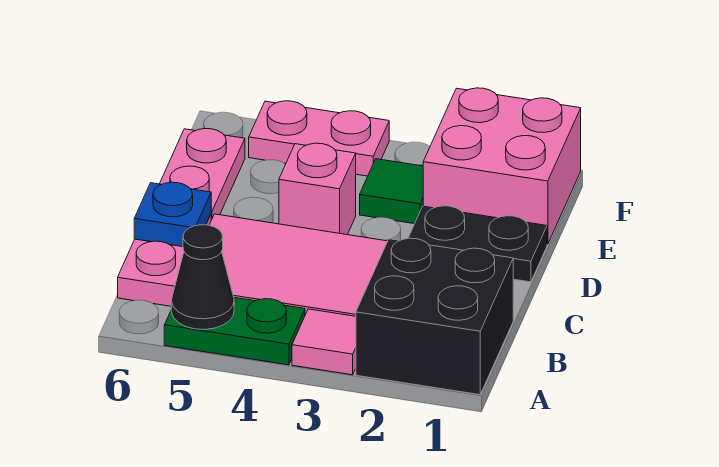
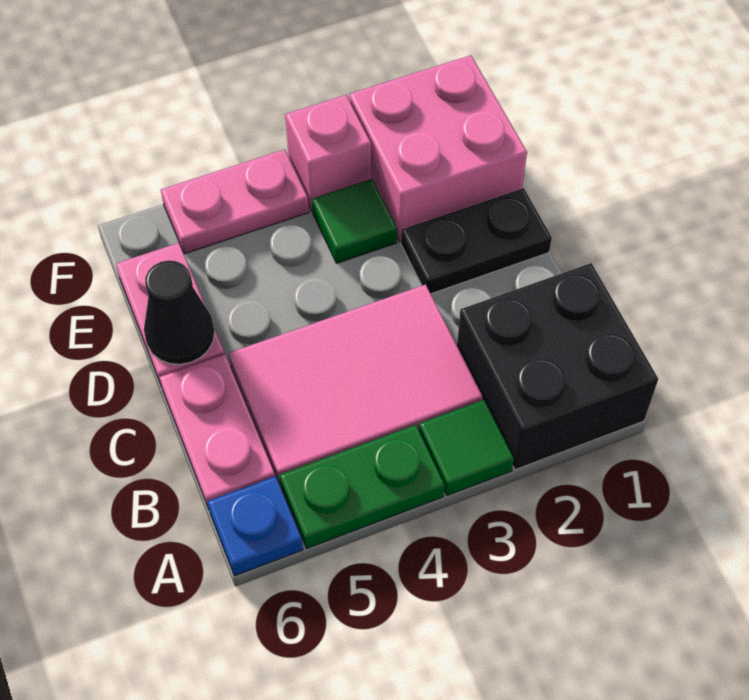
pink 1x1 tile [292,309,356,375] -> green 1x1 tile [419,400,514,495]
black 1x1 cone [171,225,234,330] -> black 1x1 cone moved to [144,260,215,364]
blue 1x1 plate [134,182,211,247] -> blue 1x1 plate moved to [207,476,303,576]
pink 1x1 brick [279,143,356,235] -> pink 1x1 brick moved to [285,95,371,211]

